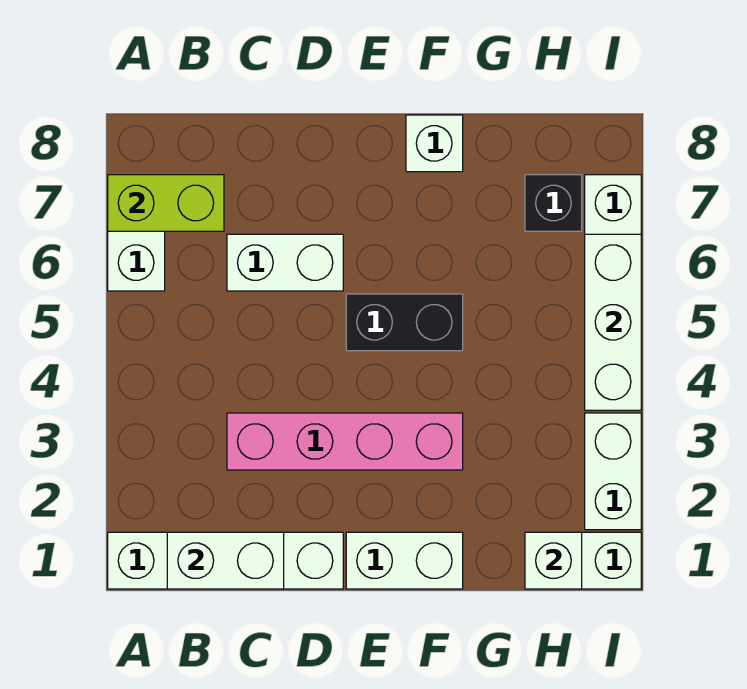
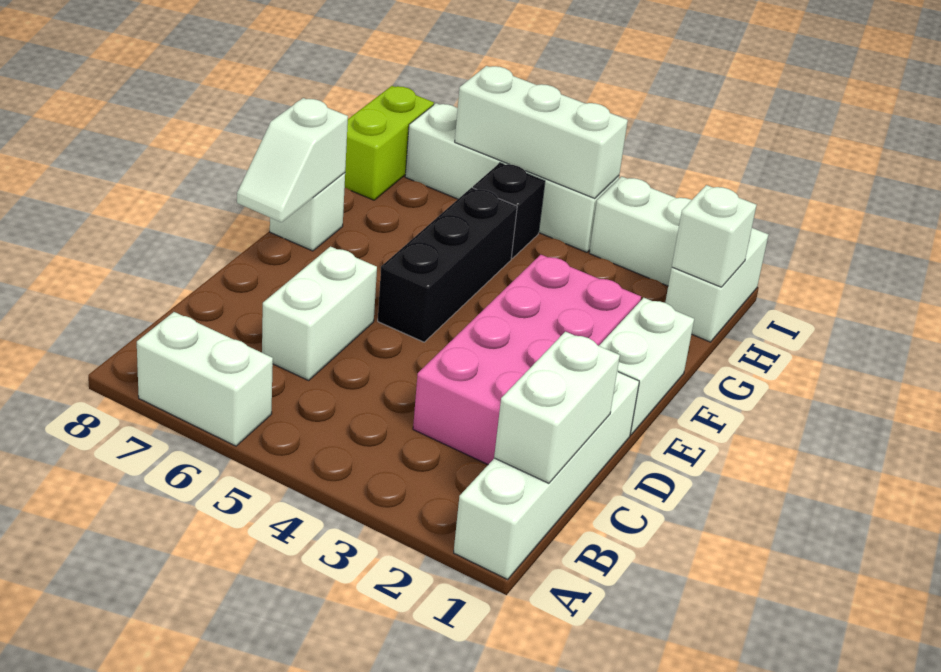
lime 1x2 brick [108,175,224,231] -> lime 1x2 brick moved to [345,86,434,200]
pink 1x4 brick [227,413,463,470] -> pink 2x4 brick [413,255,641,464]
black 1x2 brick [346,294,463,351] -> black 1x3 brick [378,188,517,342]
none -> white 1x2 slope [237,98,348,222]
black 1x1 brick [525,175,582,231] -> black 1x1 brick moved to [473,163,545,259]

